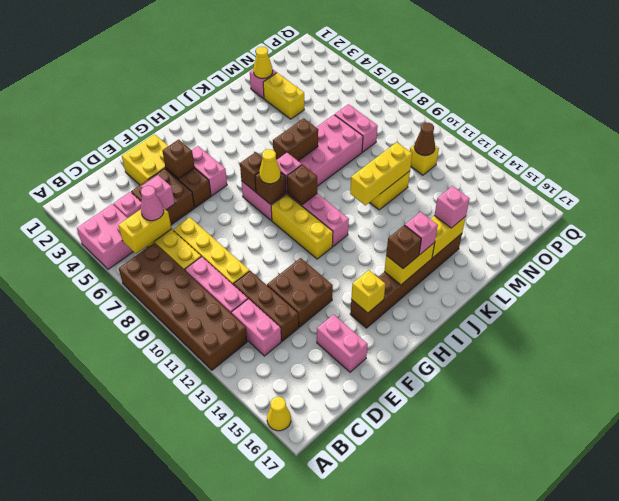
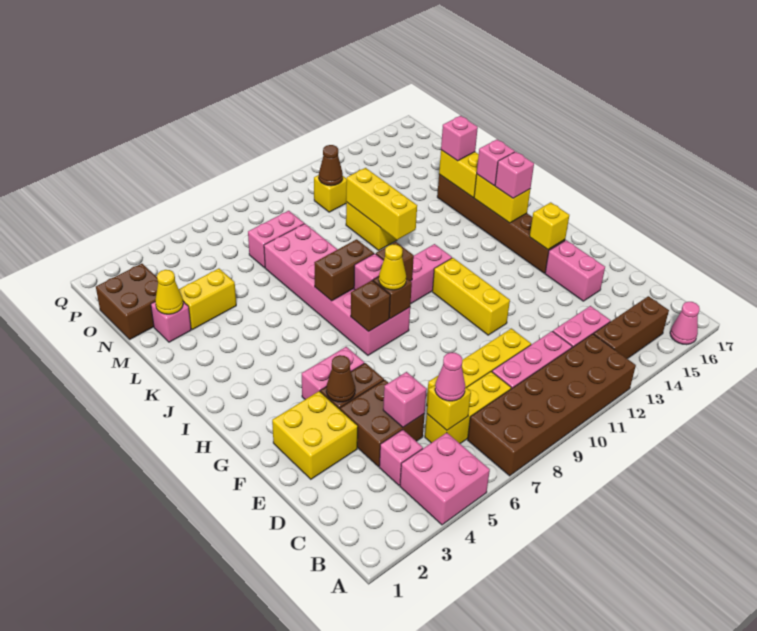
yellow 1x1 cone [267,397,291,431] -> pink 1x1 cone [670,302,700,345]
yellow 1x2 brick [118,208,171,254] -> yellow 1x1 brick [427,385,471,430]
brown 1x3 brick [234,271,299,341] -> brown 1x3 brick moved to [594,296,669,359]
brown 2x2 brick [267,258,333,327] -> brown 2x2 brick moved to [96,264,158,339]
pink 1x2 brick [317,315,368,372] -> pink 1x2 brick turned to [545,240,605,301]
brown 1x1 brick [162,140,195,179] -> brown 1x1 cone [326,355,355,402]
yellow 1x3 brick [271,194,333,259] -> yellow 1x3 brick turned to [432,258,510,335]
brown 1x1 brick [386,225,421,268] -> pink 1x1 brick [495,152,534,198]
brown 1x2 brick [273,118,318,161] -> brown 1x2 brick turned to [314,239,374,301]

